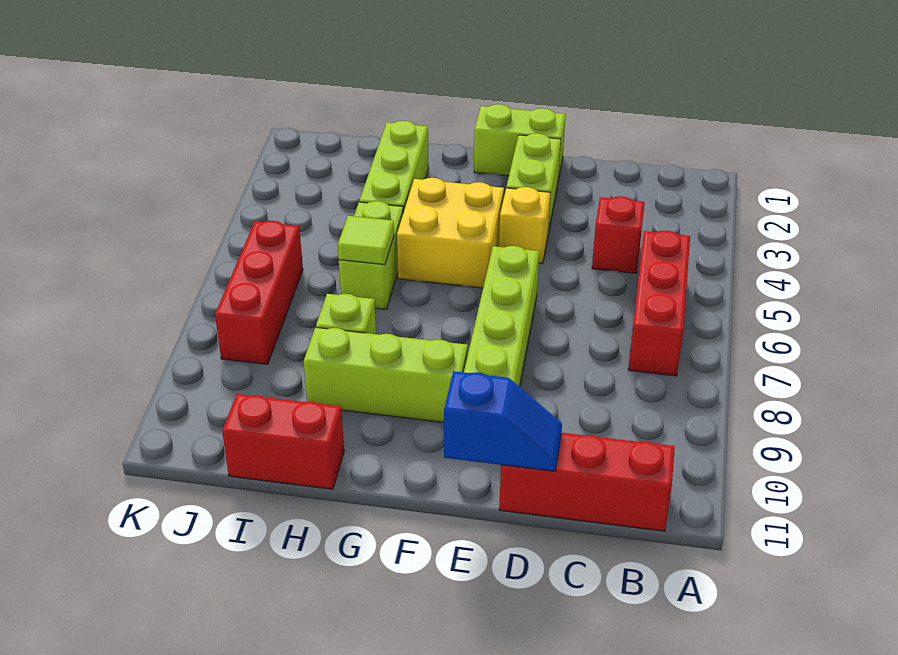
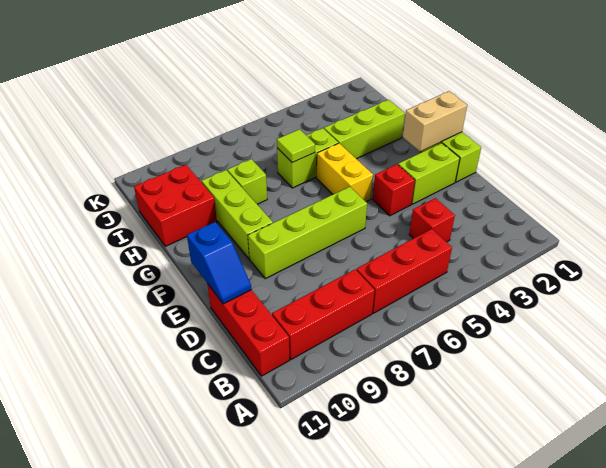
yellow 1x1 brick [499,187,551,264] -> red 1x1 brick [373,164,415,216]
none -> tan 1x2 brick [403,91,467,151]
yellow 2x2 brick [397,178,504,288] -> yellow 1x2 brick [316,143,373,202]
red 1x2 brick [222,394,344,489] -> red 2x2 brick [134,165,217,246]
red 1x3 brick [215,221,303,364] -> red 1x3 brick moved to [272,269,375,360]

